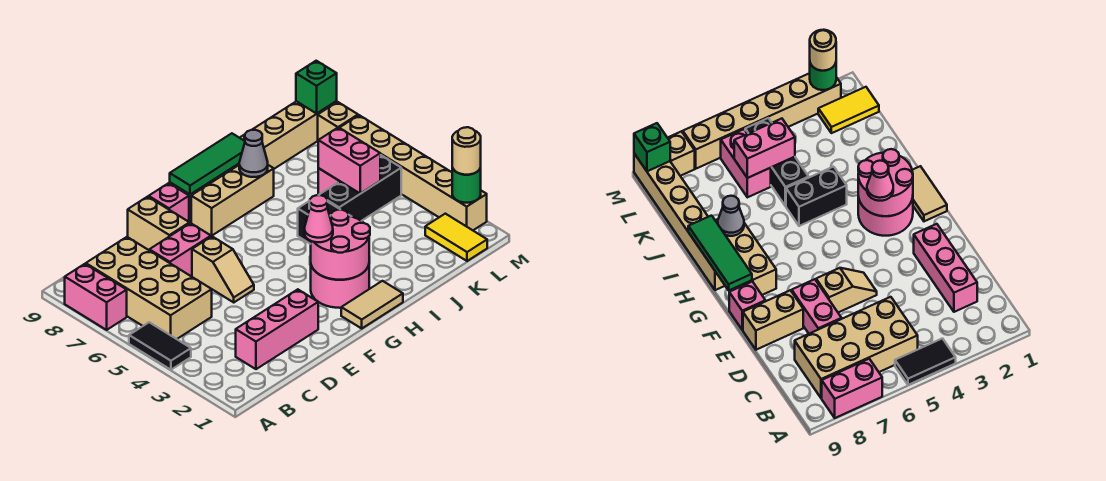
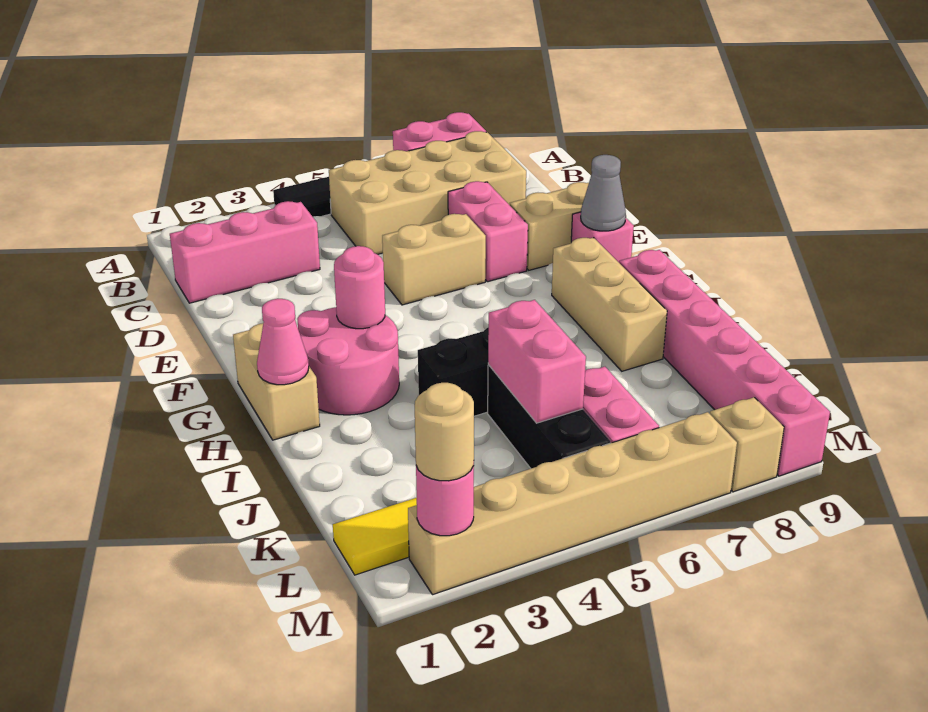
pink 1x3 brick [236,289,318,369] -> pink 1x3 brick turned to [170,201,320,303]
tan 1x2 slope [192,237,254,302] -> tan 1x2 brick [382,214,486,305]
tan 1x2 tile [341,281,403,328] -> tan 1x2 brick [233,323,320,440]
pink 2x2 round brick [311,210,370,280] -> pink 1x1 round brick [334,246,385,329]
pink 1x1 cone [305,195,333,242] -> pink 1x1 cone moved to [257,299,309,385]
green 1x3 tile [170,133,245,195] -> none
tan 1x6 brick [191,101,337,196] -> pink 1x6 brick [619,250,830,476]
grey 1x1 cone [239,130,268,177] -> grey 1x1 cone moved to [581,155,626,231]
pink 1x2 brick [318,127,380,194] -> pink 1x2 brick turned to [488,300,586,423]
green 1x1 round brick [452,168,481,203] -> pink 1x1 round brick [416,466,474,536]
green 1x1 brick [296,61,337,113] -> none

